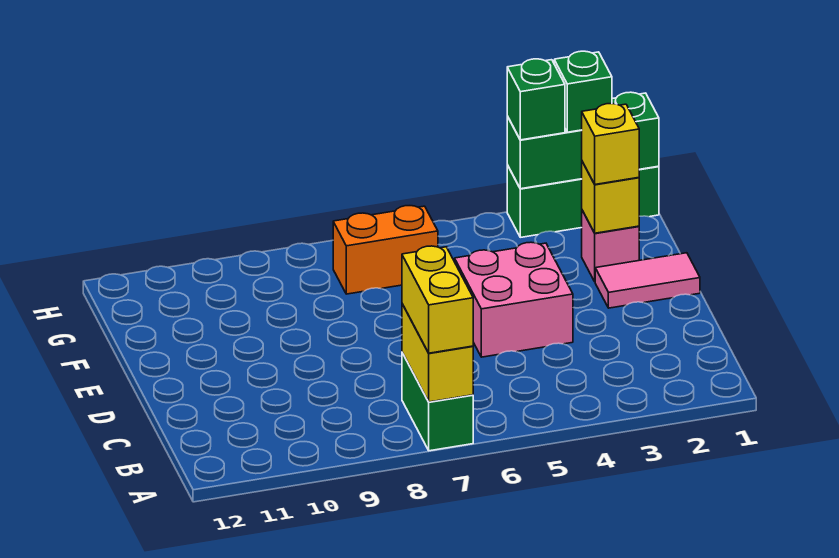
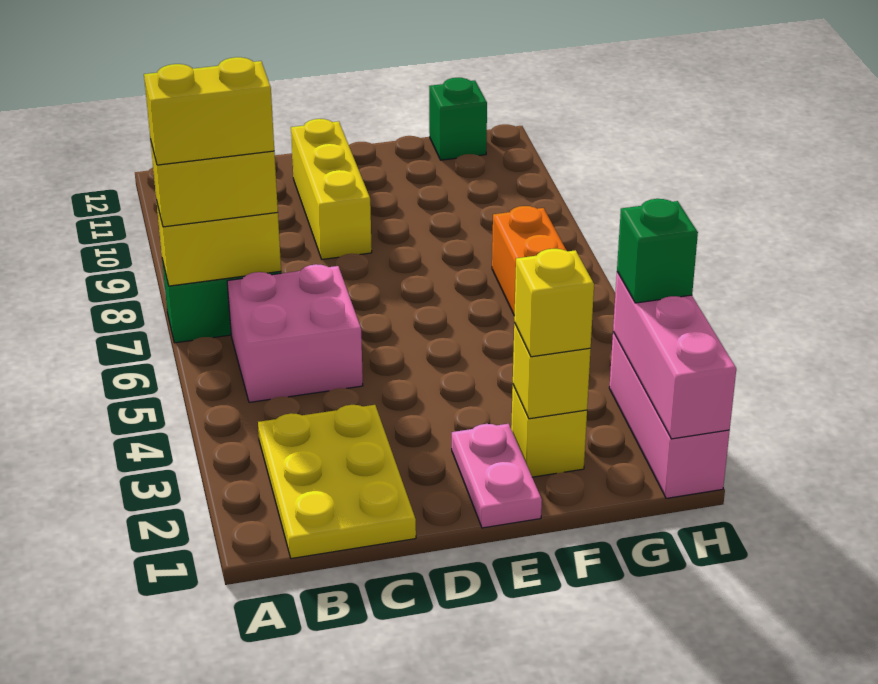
none -> yellow 1x2 brick [144,57,274,165]
none -> yellow 2x3 plate [258,405,416,559]
pink 2x2 brick [455,242,573,357] -> pink 2x2 brick moved to [227,264,363,402]
none -> yellow 1x3 brick [291,119,372,259]
pink 1x2 tile [595,253,700,308] -> pink 1x2 plate [452,424,542,528]
pink 1x1 brick [582,210,639,281] -> yellow 1x1 brick [511,385,587,477]
green 1x3 brick [507,165,659,237] -> pink 1x3 brick [609,332,730,498]
green 1x3 brick [507,92,659,189] -> pink 1x3 brick [613,272,736,439]
green 1x1 brick [554,51,612,132] -> green 1x1 brick moved to [429,78,487,160]

